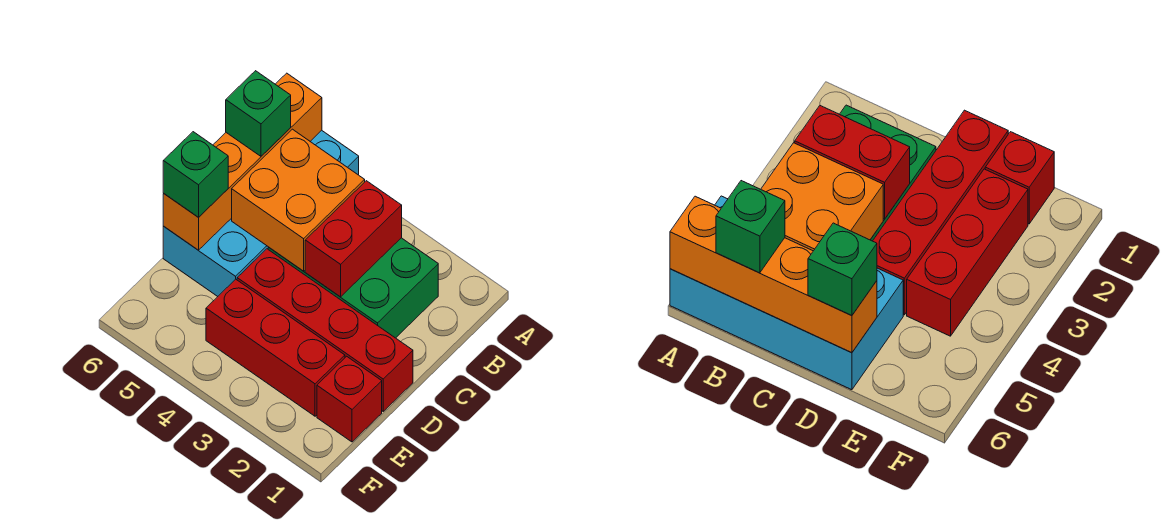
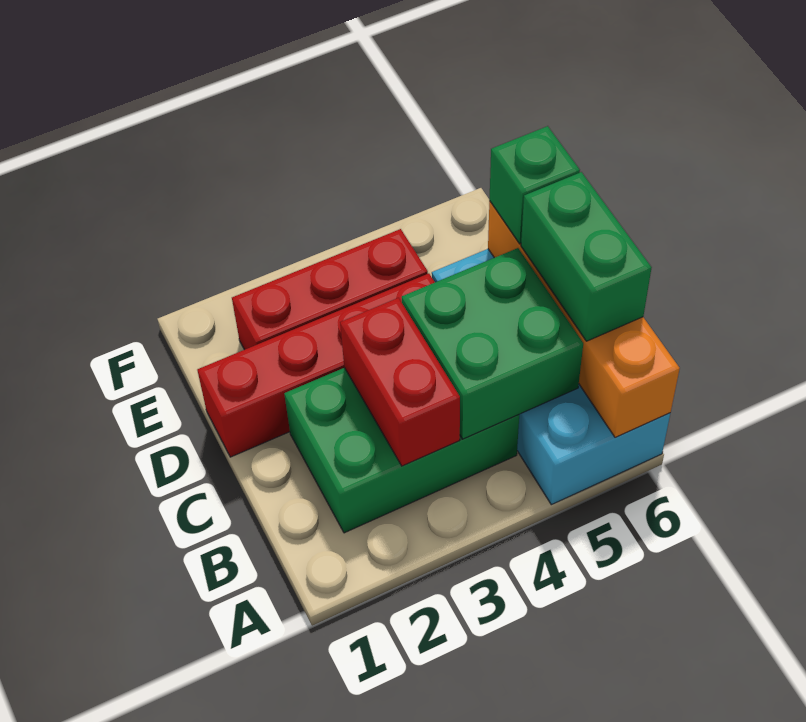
orange 2x2 brick [232,129,365,271] -> green 2x2 brick [402,248,583,439]
green 1x1 brick [226,71,291,156] -> green 1x2 brick [521,172,652,341]
red 1x1 brick [317,356,382,442] -> none

